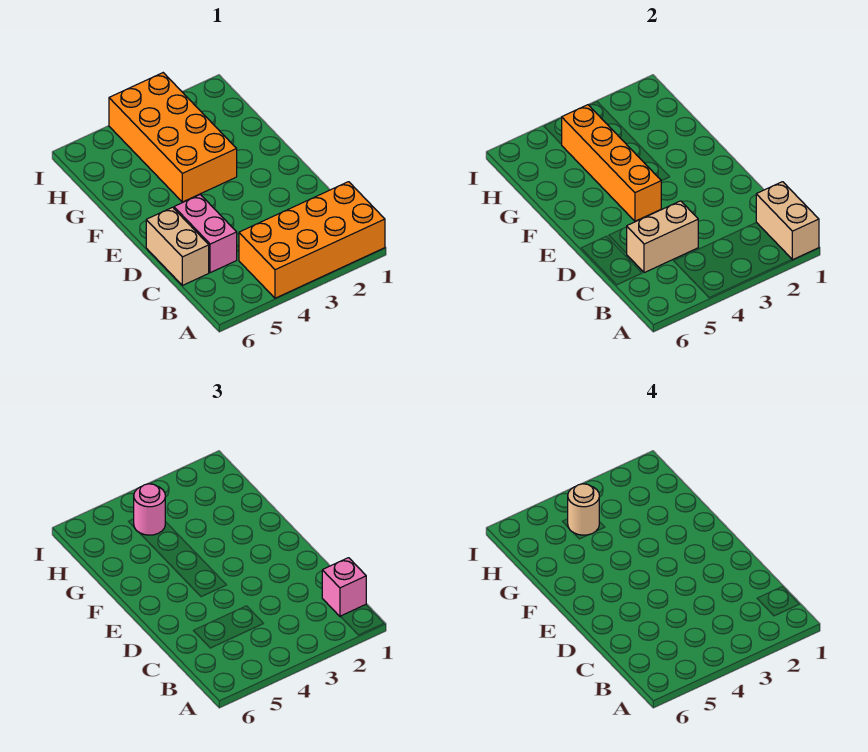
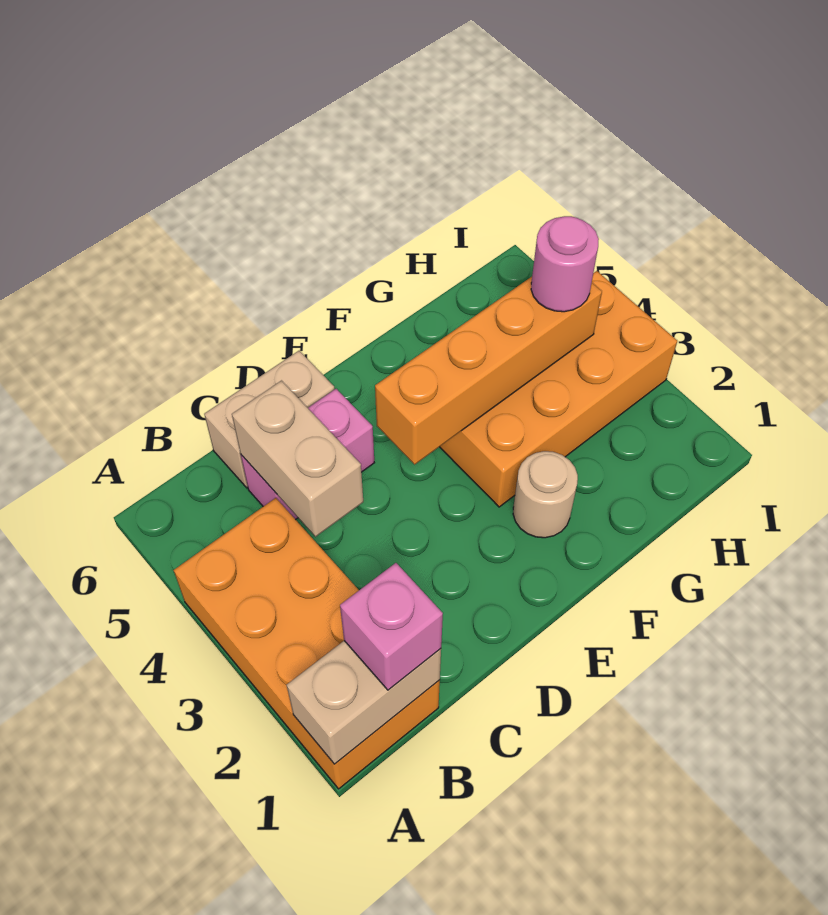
tan 1x1 round brick [568,484,599,535] -> tan 1x1 round brick moved to [513,451,578,538]

